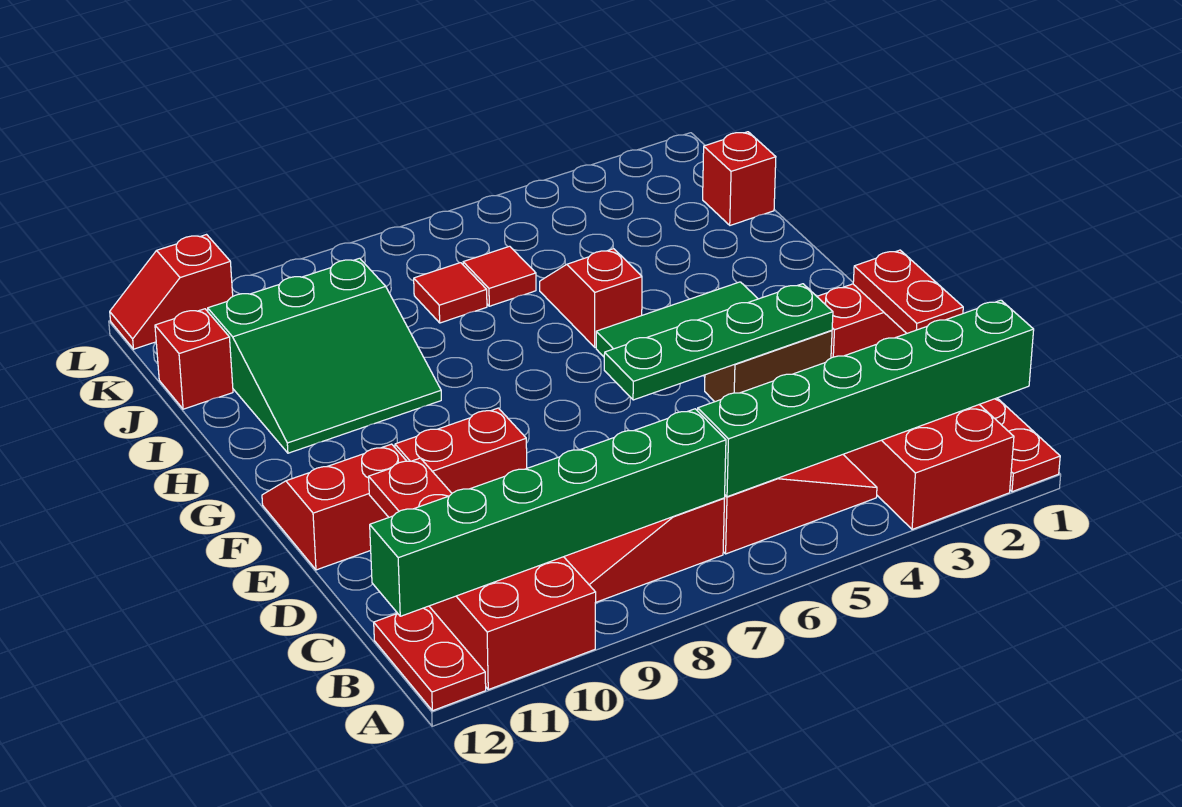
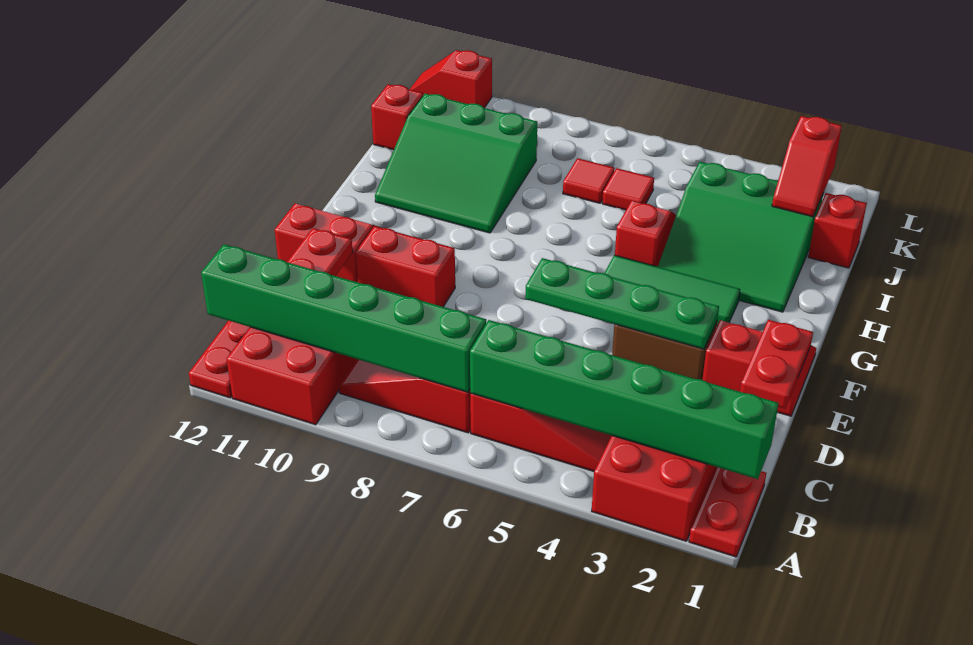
none -> green 3x3 slope [658,162,823,312]
none -> red 1x2 slope [772,116,842,217]

